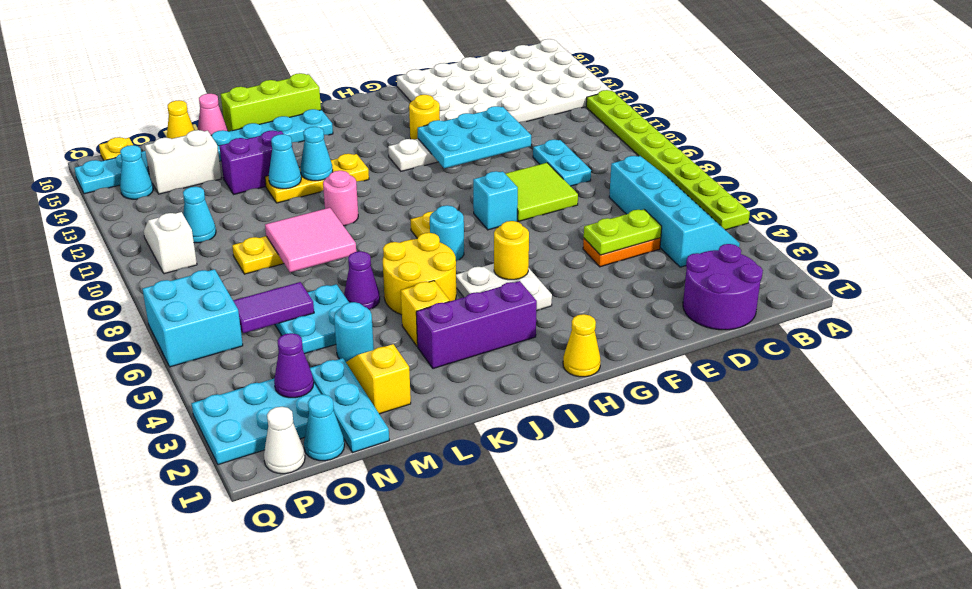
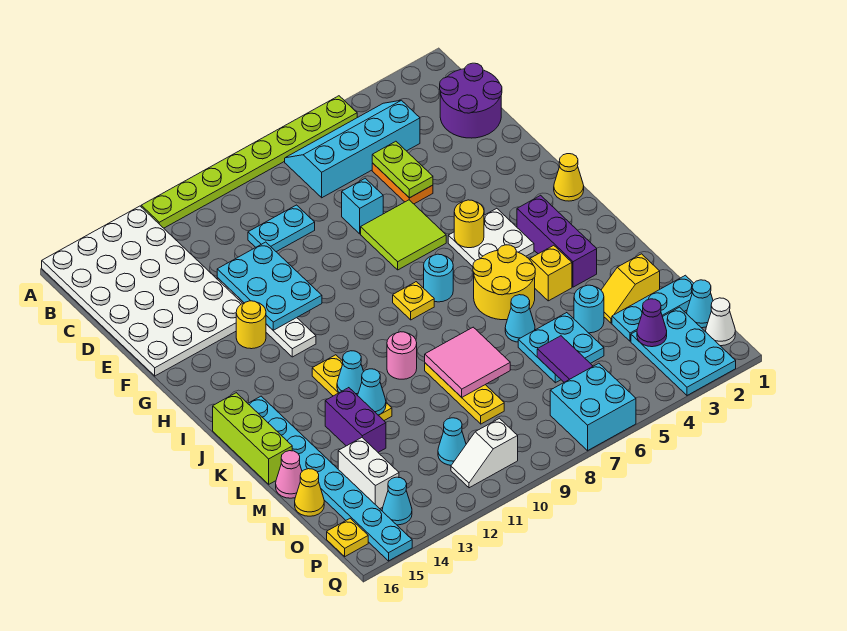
lime 2x2 tile [505,163,578,221] -> lime 2x2 tile moved to [361,200,446,270]
cyan 1x1 brick [473,171,518,230] -> cyan 1x1 brick moved to [342,178,383,234]
purple 1x1 cone [344,251,380,309] -> cyan 1x1 cone [505,295,535,342]

